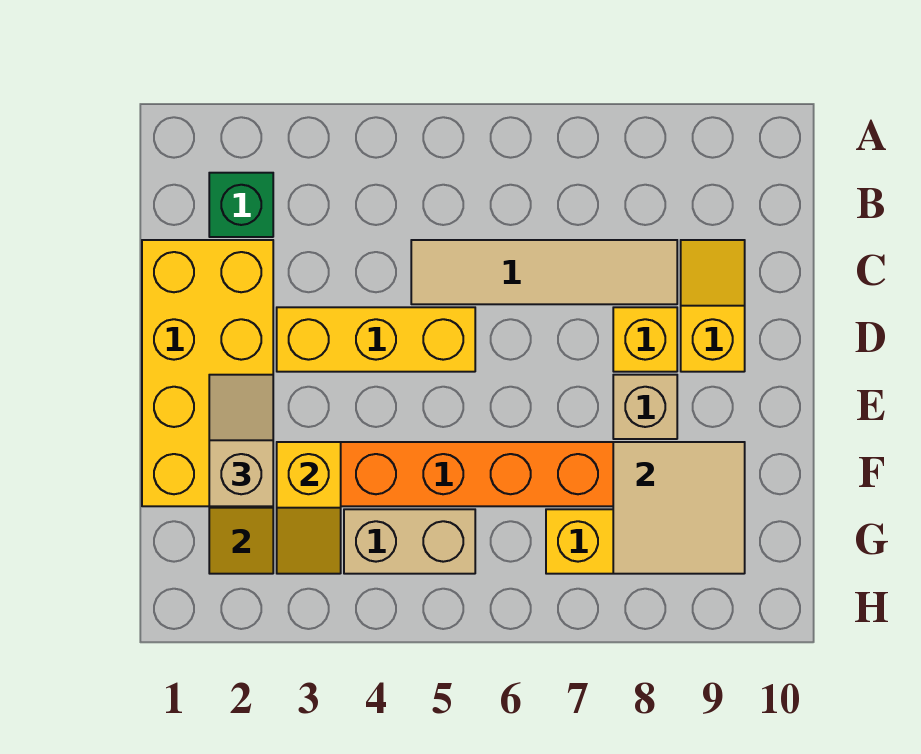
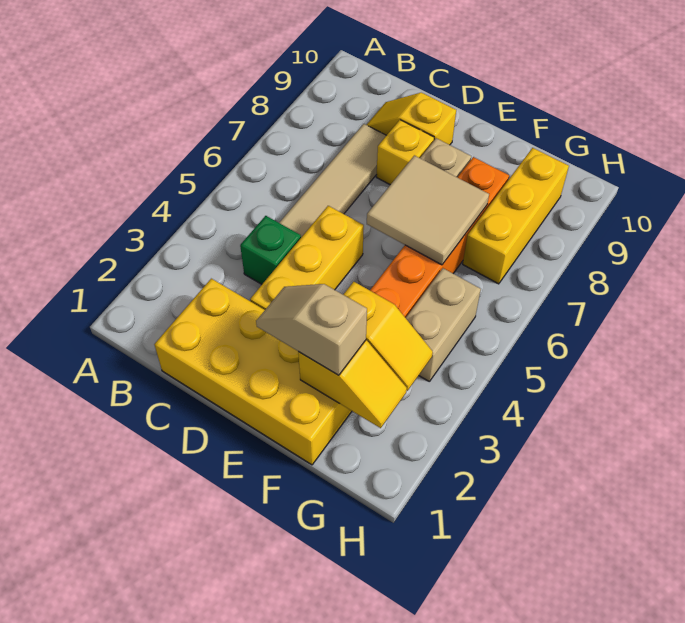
green 1x1 brick [209,173,273,237] -> green 1x1 brick moved to [240,216,301,284]
tan 2x2 tile [613,442,745,574] -> tan 2x2 tile moved to [367,155,489,265]

